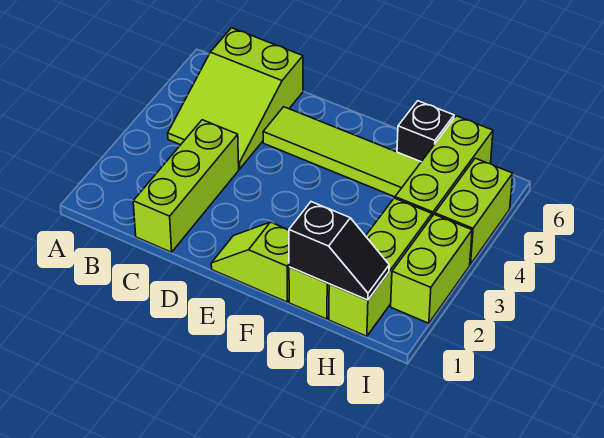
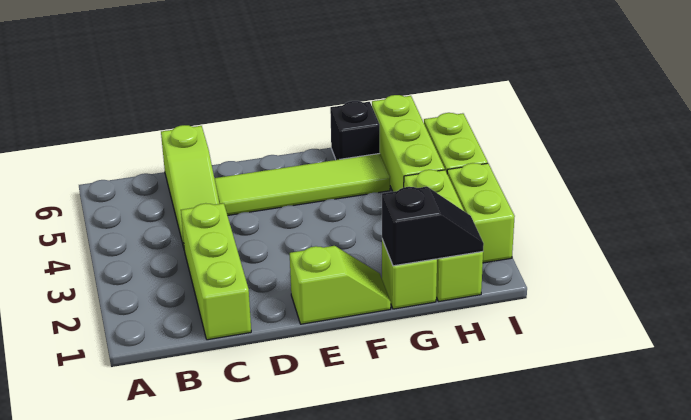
lime 2x3 slope [168,28,303,169] -> lime 1x3 slope [161,125,219,248]
lime 1x2 slope [211,222,289,302] -> lime 1x2 slope turned to [290,246,391,324]

